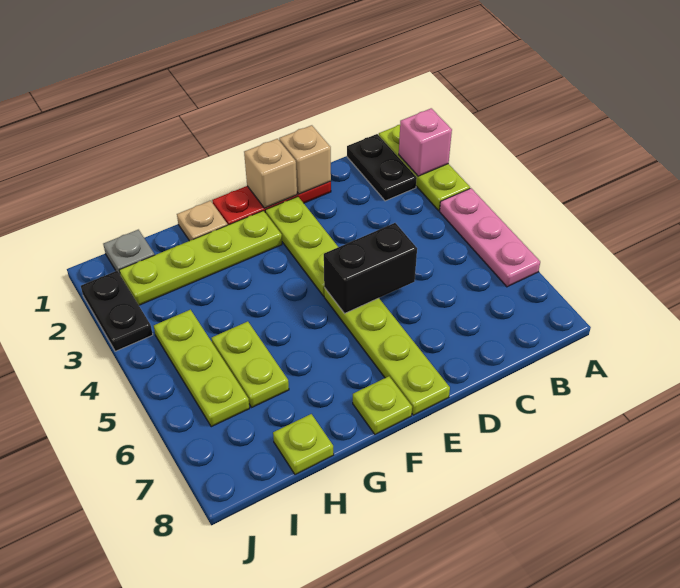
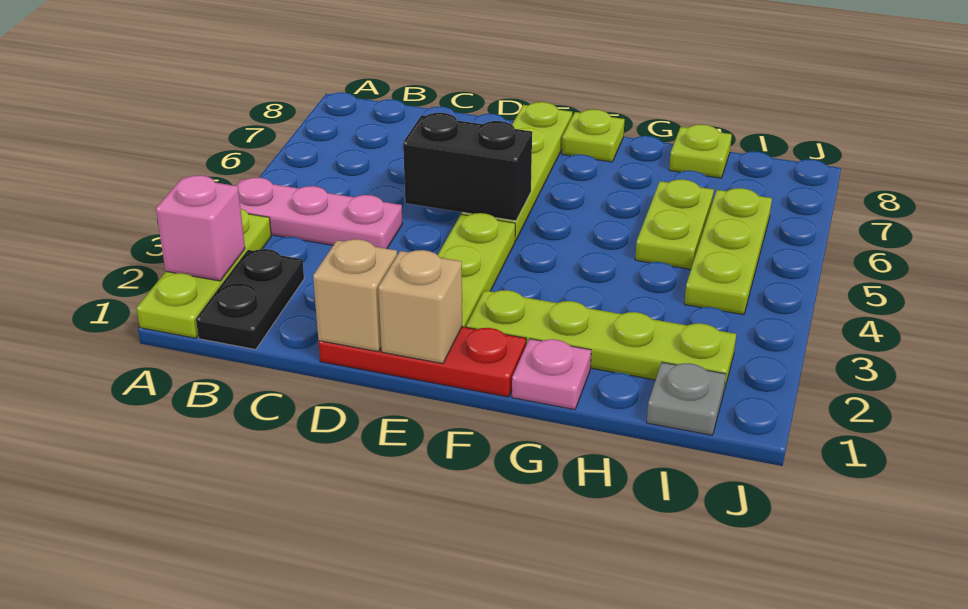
pink 1x3 plate [440,188,540,287] -> pink 1x3 plate turned to [236,177,403,249]
tan 1x1 plate [177,201,228,241] -> pink 1x1 plate [512,339,591,410]
black 1x2 plate [81,271,153,351] -> none

